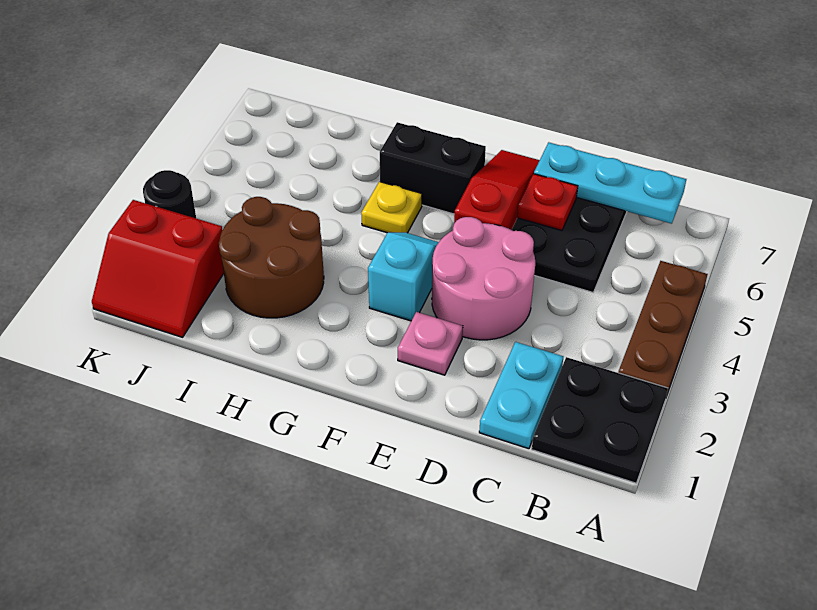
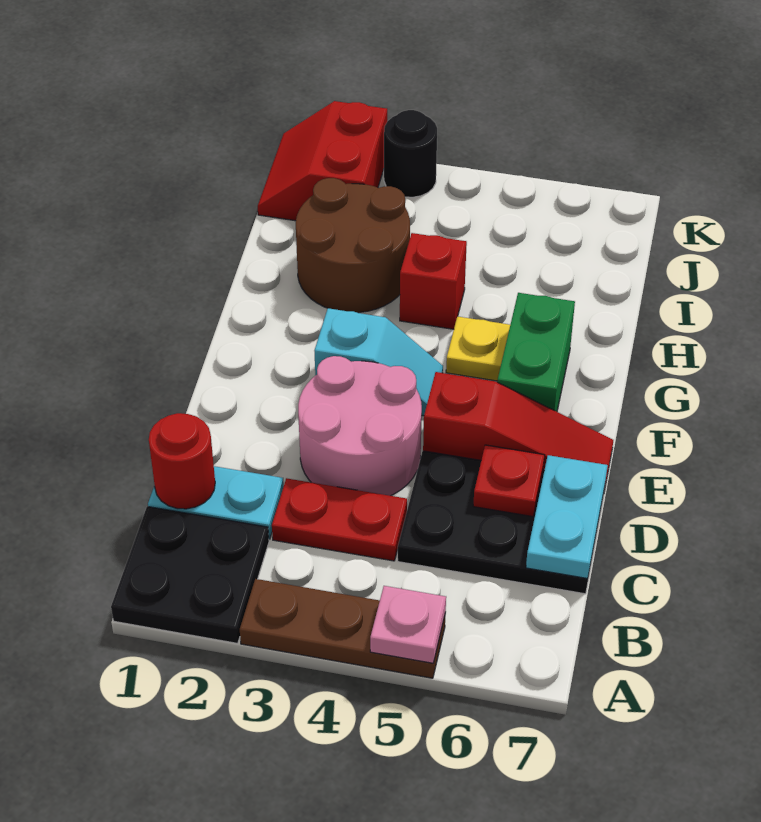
cyan 1x3 plate [534,142,686,224] -> cyan 1x2 plate [526,455,608,579]
none -> red 1x1 round brick [149,413,215,509]
none -> red 1x2 plate [272,478,407,561]
pink 1x1 plate [398,312,463,375] -> pink 1x1 plate moved to [370,586,446,663]
black 1x2 brick [380,122,486,214] -> green 1x2 brick [497,293,575,412]
none -> red 1x1 brick [400,233,467,329]

